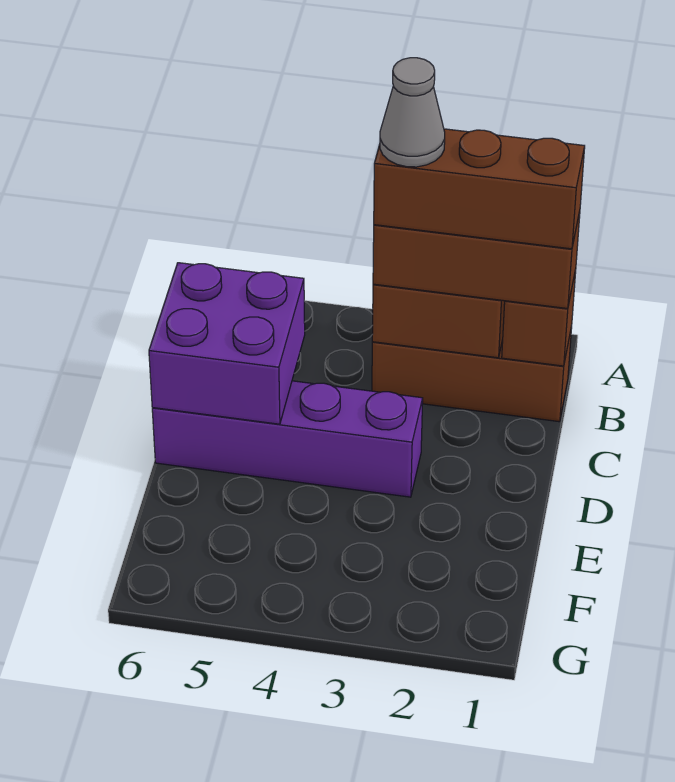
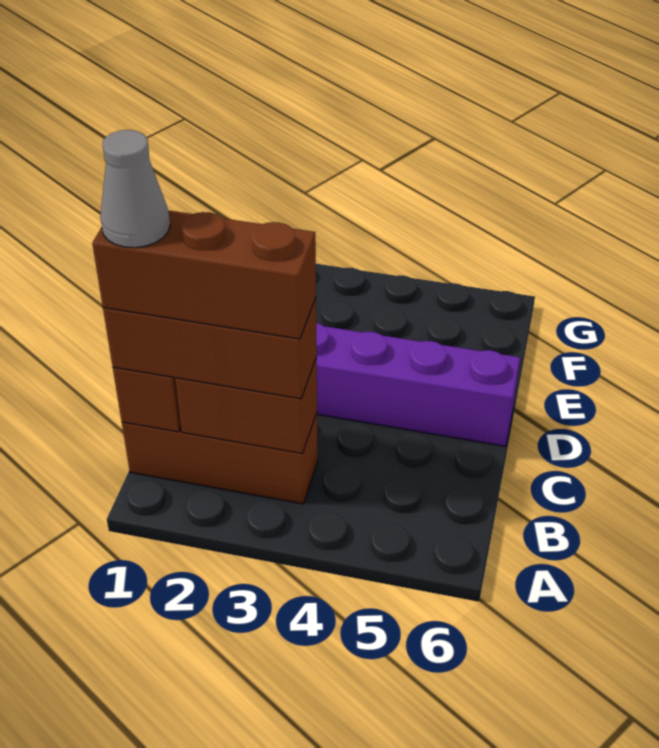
grey 1x1 cone [380,58,445,167] -> grey 1x1 cone moved to [100,130,170,248]
purple 2x2 brick [149,263,305,424] -> none

